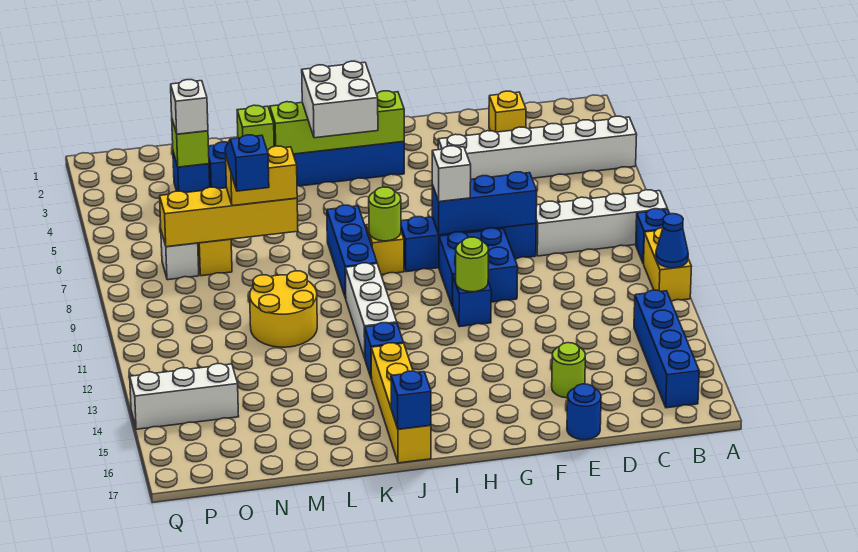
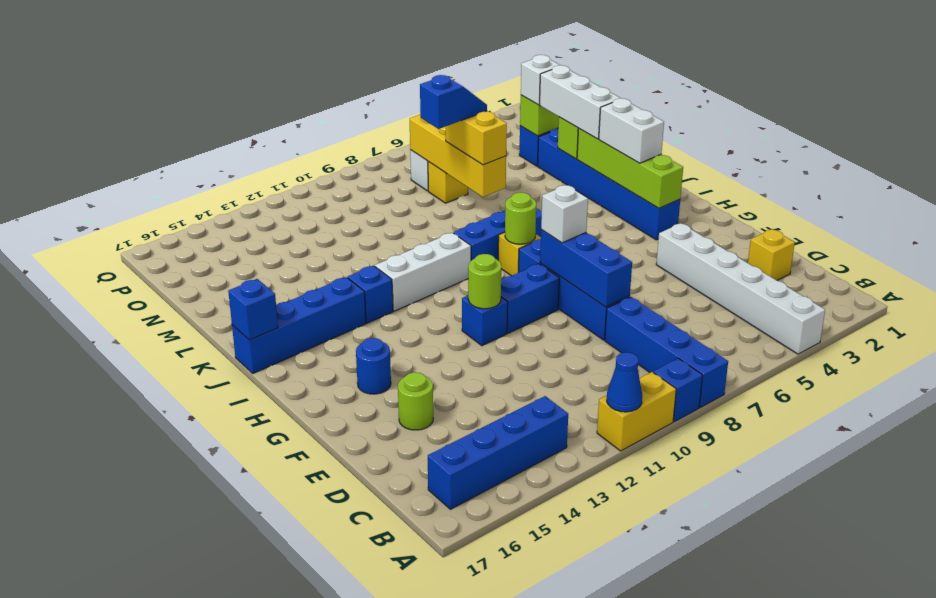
white 1x4 brick [536,190,667,256] -> blue 1x4 brick [605,297,728,407]
blue 1x1 round brick [567,384,601,440] -> blue 1x1 round brick moved to [356,338,391,394]
blue 2x2 brick [439,228,518,306] -> blue 1x2 brick [501,264,559,333]
white 2x2 brick [302,61,378,138] -> white 1x2 brick [599,98,664,163]
yellow 1x4 brick [371,343,431,463] -> blue 1x4 brick [232,277,366,373]
yellow 2x2 round brick [250,271,317,347] -> none
white 1x3 brick [130,364,239,429] -> white 1x3 brick moved to [540,65,620,139]

